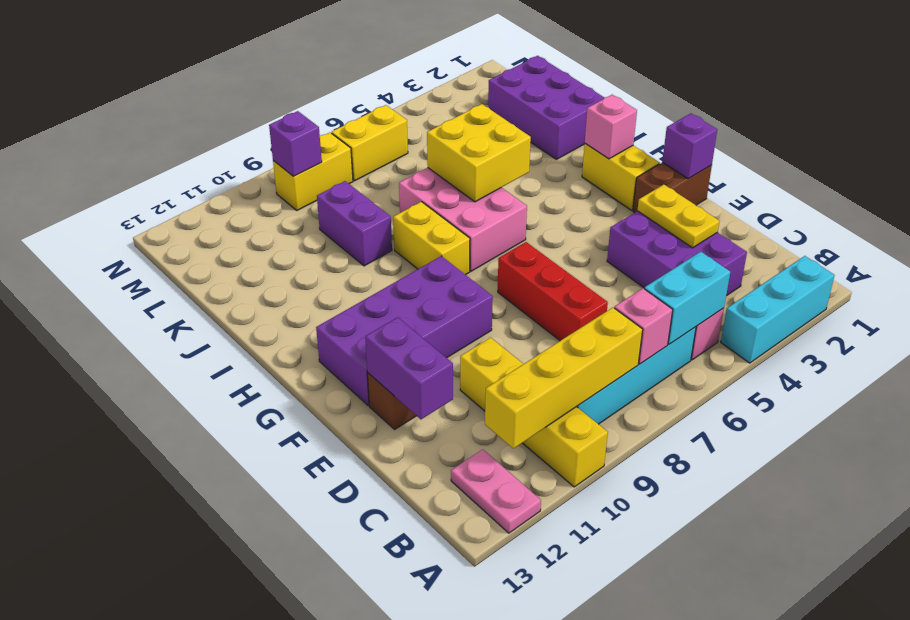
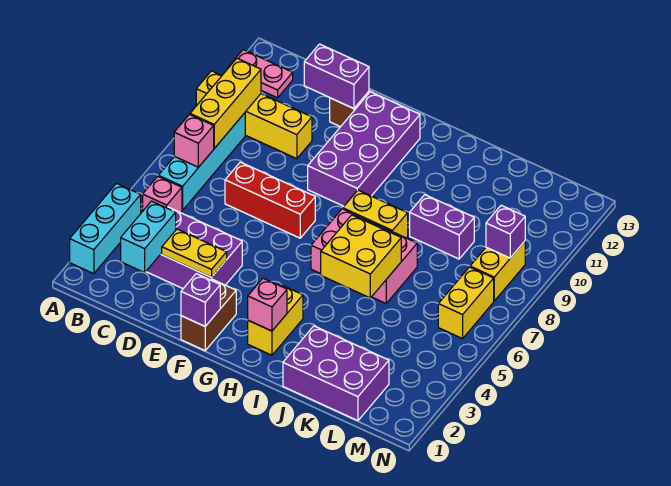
cyan 1x2 brick [644,252,730,344] -> cyan 1x2 brick moved to [121,201,176,273]
yellow 1x4 brick [485,308,643,449] -> yellow 1x3 brick [190,58,261,148]
yellow 1x2 brick [582,144,660,210] -> yellow 1x2 brick turned to [248,284,303,355]

